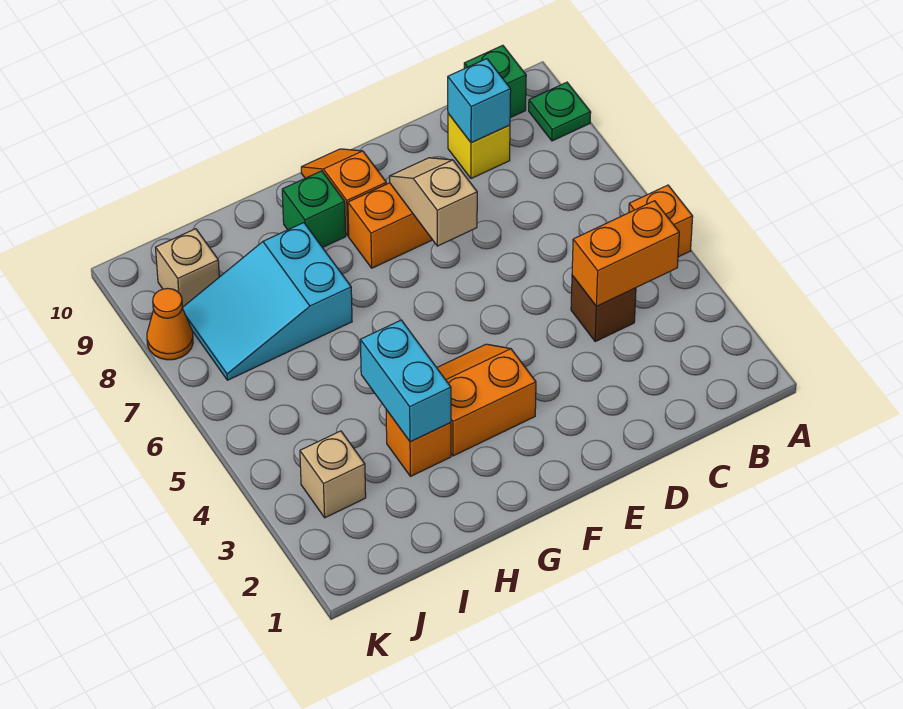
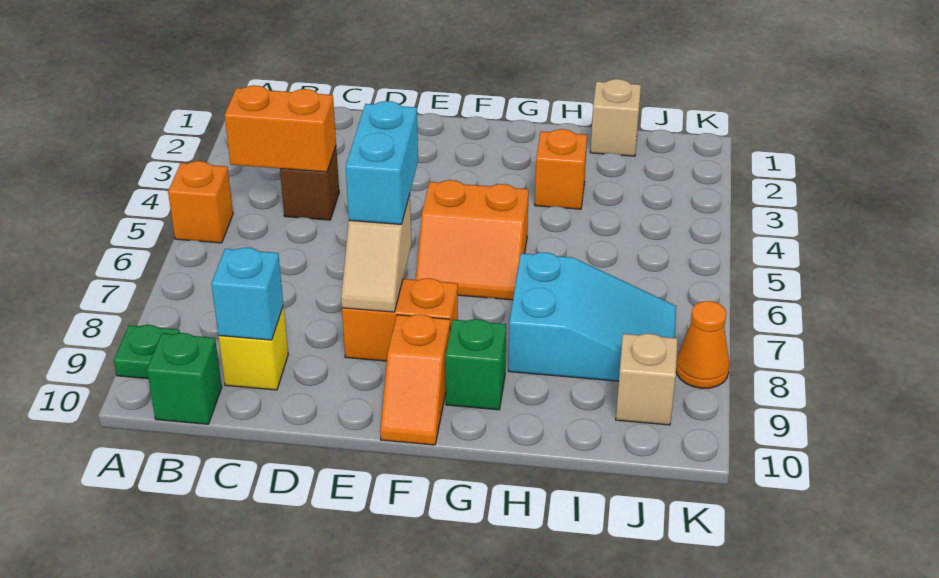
orange 2x2 slope [437,344,536,456] -> orange 2x2 slope moved to [416,180,529,300]
cyan 1x2 brick [360,320,451,442] -> cyan 1x2 brick moved to [346,101,418,224]
tan 1x1 brick [300,431,366,518] -> tan 1x1 brick moved to [590,79,641,156]

